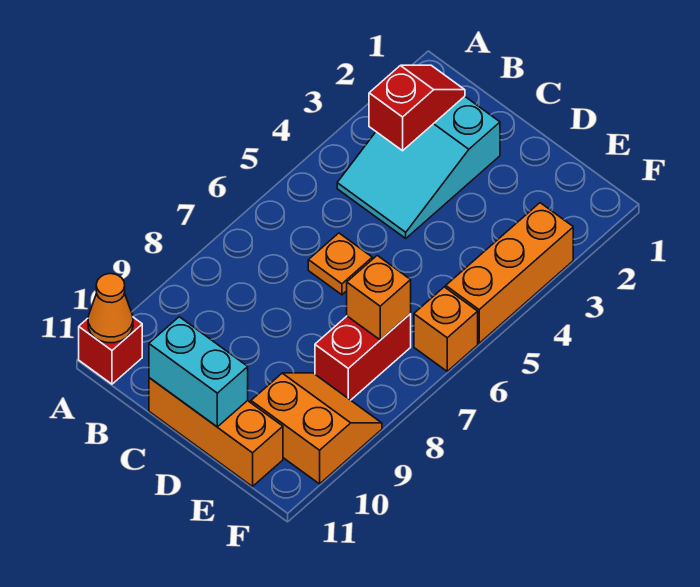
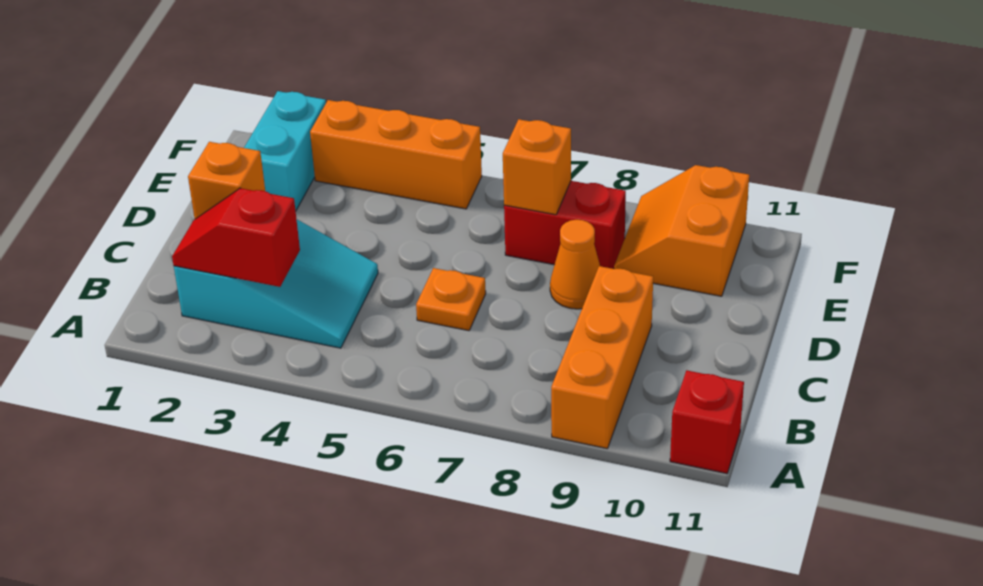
orange 1x1 cone [88,274,133,343] -> orange 1x1 cone moved to [550,220,600,309]
orange 1x3 brick [149,378,283,486] -> orange 1x3 brick moved to [551,266,653,448]
cyan 1x2 brick [149,317,248,427] -> cyan 1x2 brick moved to [244,91,326,211]
orange 1x1 brick [414,287,478,371] -> orange 1x1 brick moved to [188,142,265,219]

